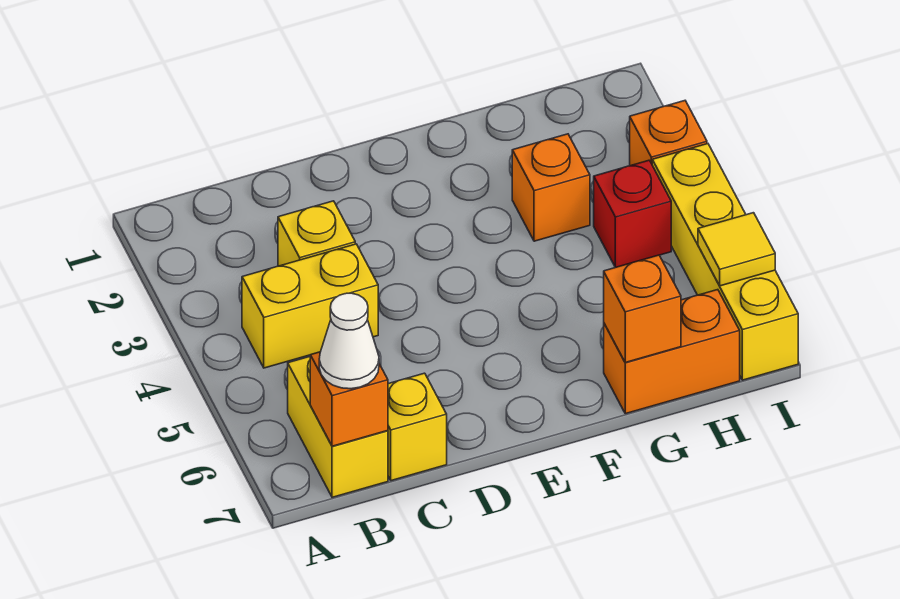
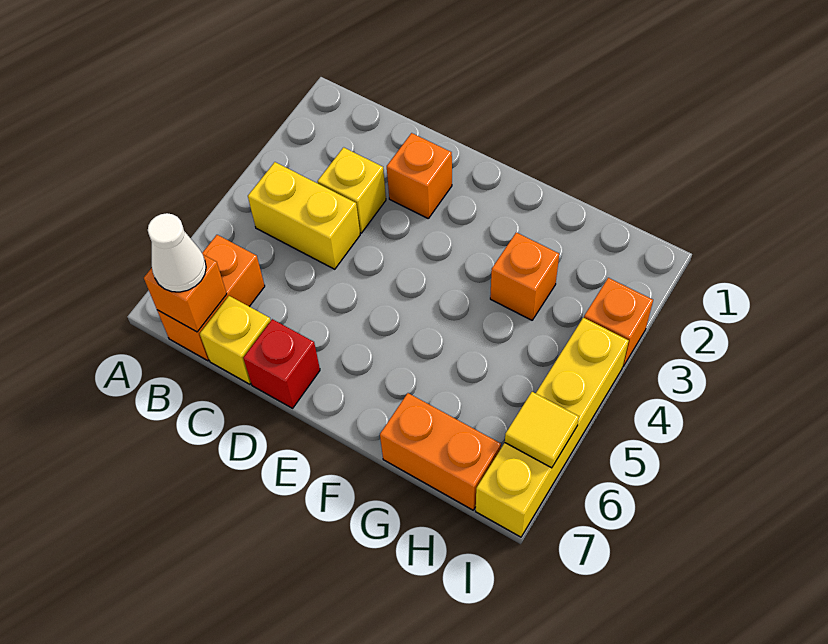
yellow 1x2 brick [288,357,388,497] -> orange 1x2 brick [157,235,265,361]
orange 1x1 brick [604,255,681,362] -> orange 1x1 brick moved to [387,133,452,218]
red 1x1 brick [594,160,671,267] -> red 1x1 brick moved to [243,319,320,408]

